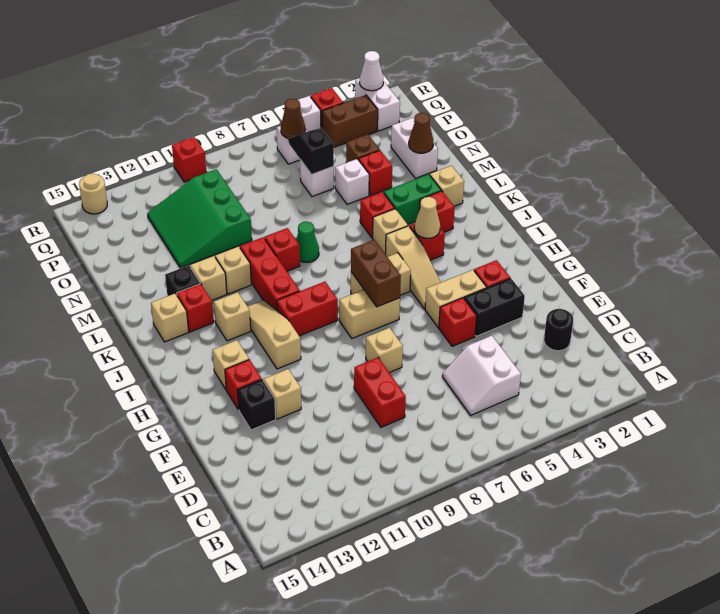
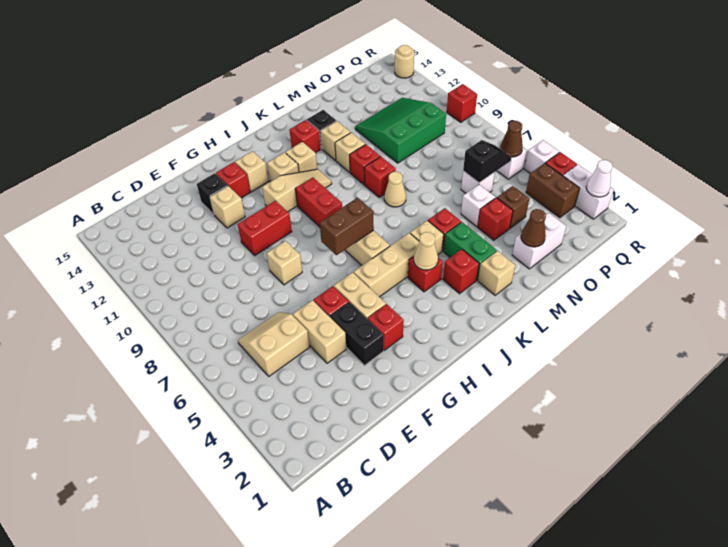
white 2x2 slope [442,336,521,415] -> tan 2x2 slope [238,312,310,376]
black 1x1 round brick [544,309,573,351] -> none
red 1x2 brick [354,357,406,427] -> red 1x2 brick moved to [238,201,292,255]
tan 1x3 slope [385,226,441,309] -> tan 1x3 brick [354,233,419,297]
tan 1x2 brick [339,290,400,338] -> tan 1x2 brick moved to [293,300,346,363]
red 1x3 brick [240,237,300,310] -> red 1x1 brick [350,144,380,185]
tan 1x1 brick [151,294,189,342] -> tan 1x1 brick moved to [267,153,299,182]
green 1x1 cone [296,221,319,262] -> tan 1x1 cone [384,172,406,207]
white 1x2 brick [355,78,400,131] -> white 1x2 brick turned to [563,165,614,219]

